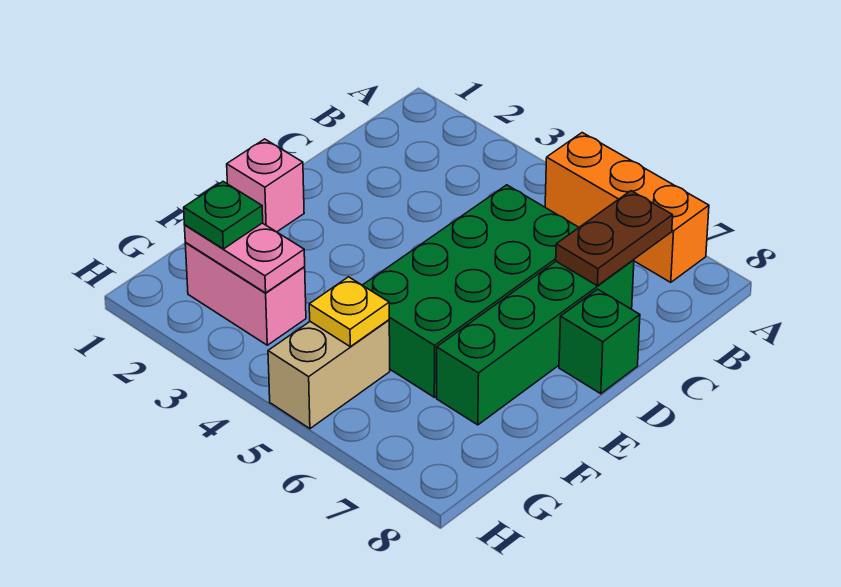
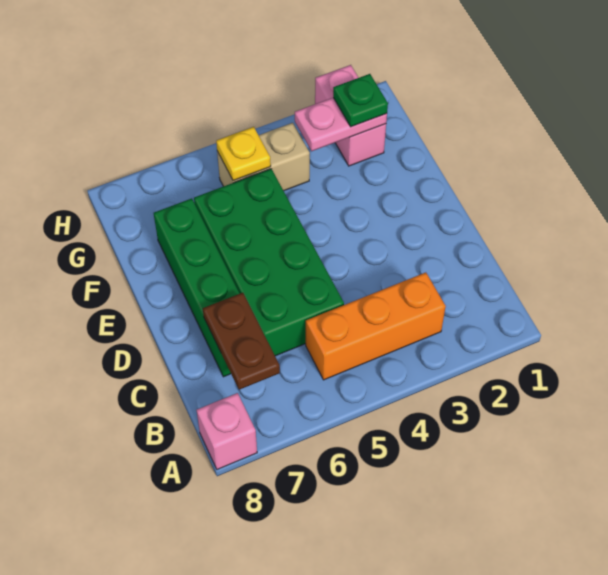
orange 1x3 brick [545,133,709,282] -> orange 1x3 brick moved to [306,272,446,380]
green 1x1 brick [559,289,640,394] -> none
pink 1x1 brick [227,139,304,232] -> pink 1x1 brick moved to [197,393,257,469]
pink 1x2 brick [185,243,306,345] -> pink 1x2 brick turned to [315,65,386,166]
tan 1x2 brick [268,320,390,429] -> tan 1x2 brick turned to [217,123,310,191]

